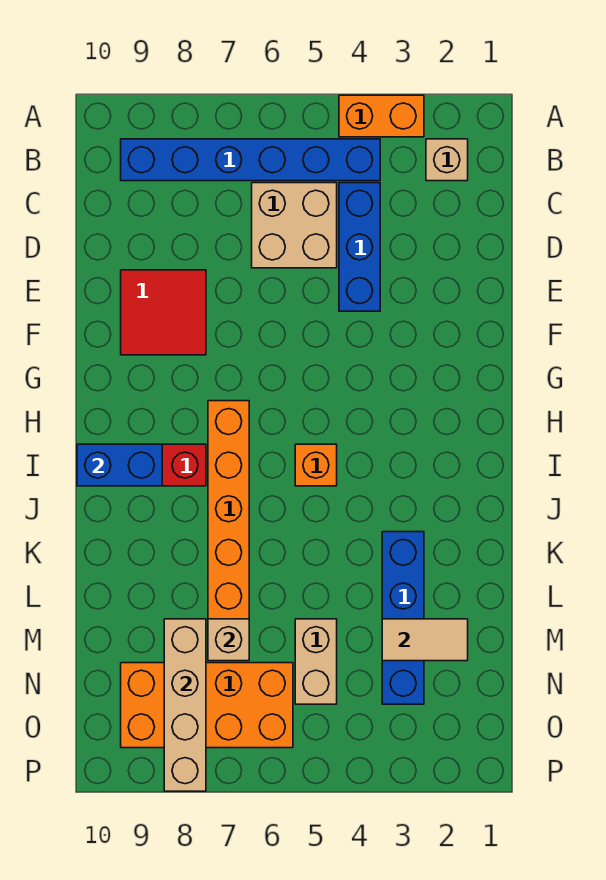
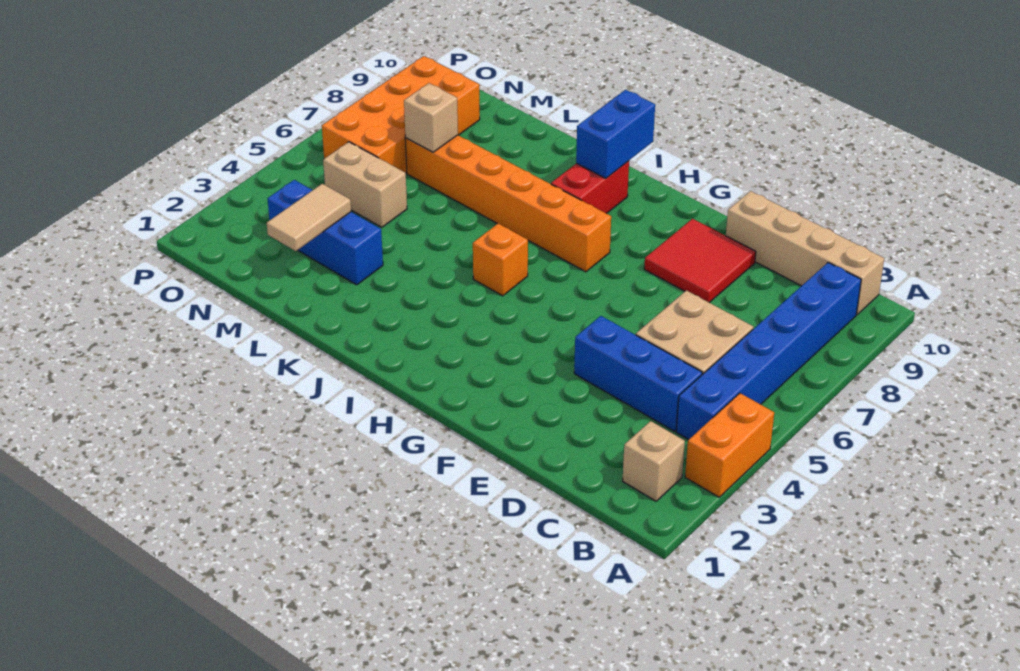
blue 1x4 brick [382,532,424,704] -> blue 1x3 brick [267,180,383,285]
tan 1x4 brick [164,619,206,791] -> tan 1x4 brick moved to [726,191,884,315]

